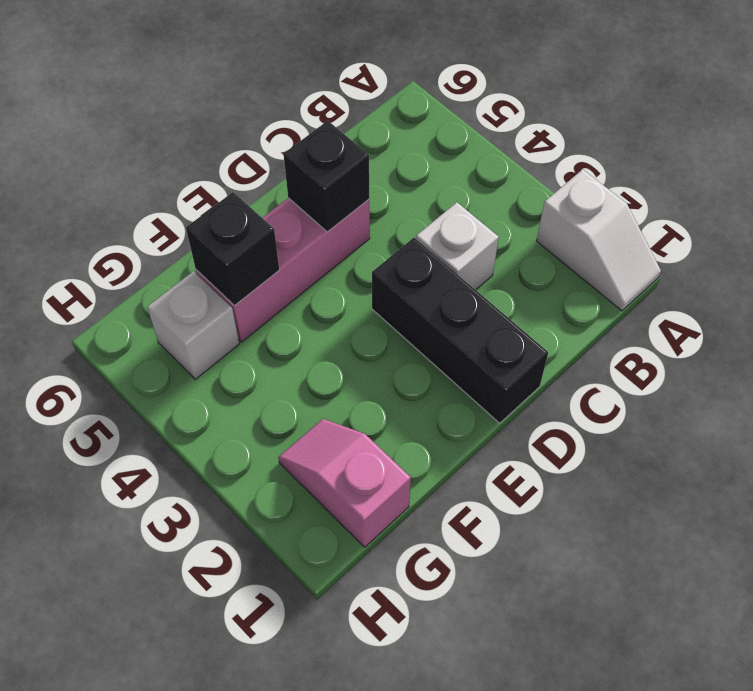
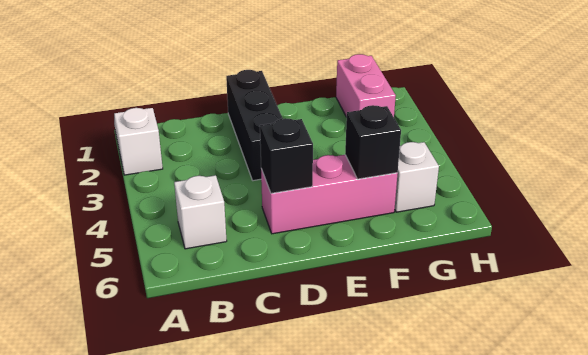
white 1x1 brick [416,202,499,290] -> white 1x1 brick moved to [174,175,227,249]
pink 1x2 slope [278,419,411,547] -> pink 1x2 brick [336,54,396,117]

